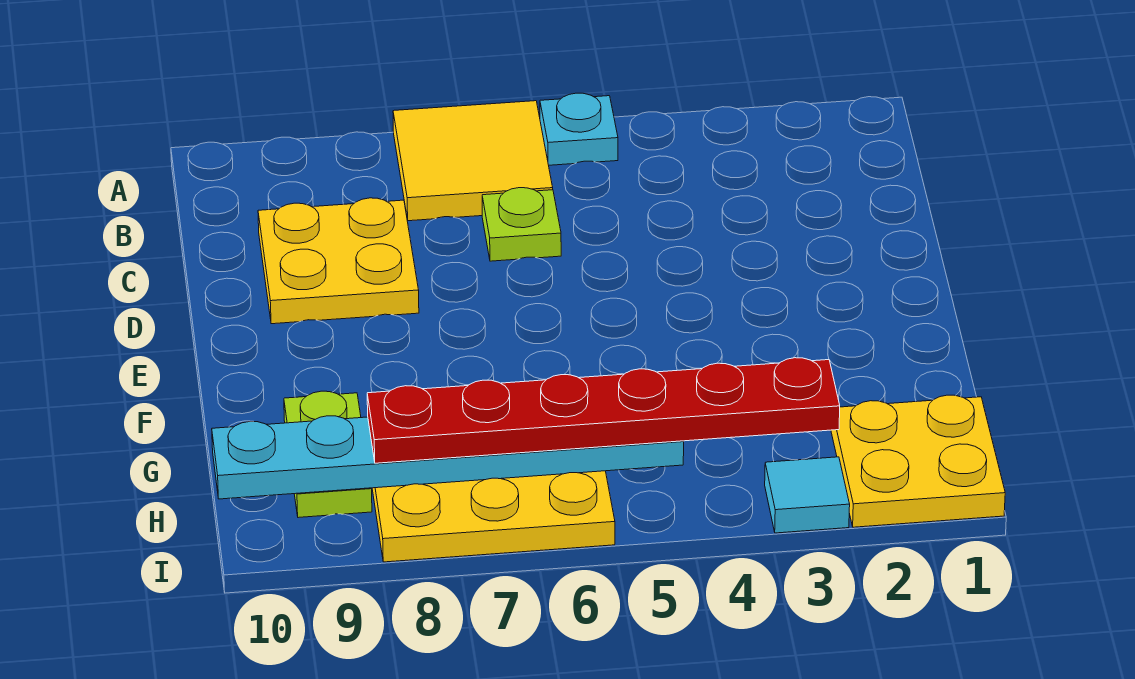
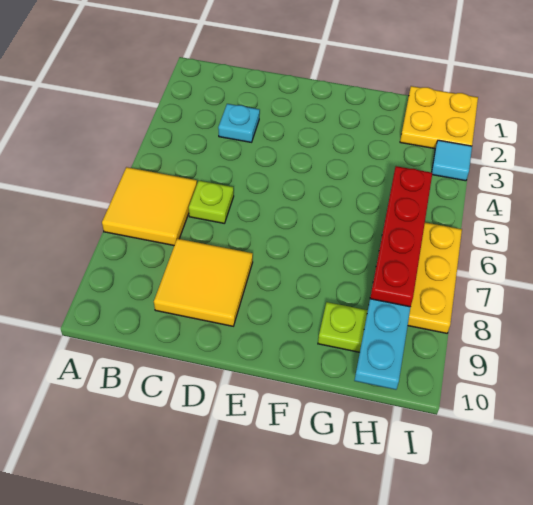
cyan 1x1 plate [540,93,618,165] -> cyan 1x1 plate moved to [218,104,260,142]
yellow 2x2 plate [258,198,419,324] -> yellow 2x2 tile [154,239,253,326]
red 1x6 plate [367,358,840,463] -> red 1x4 plate [370,166,432,307]

